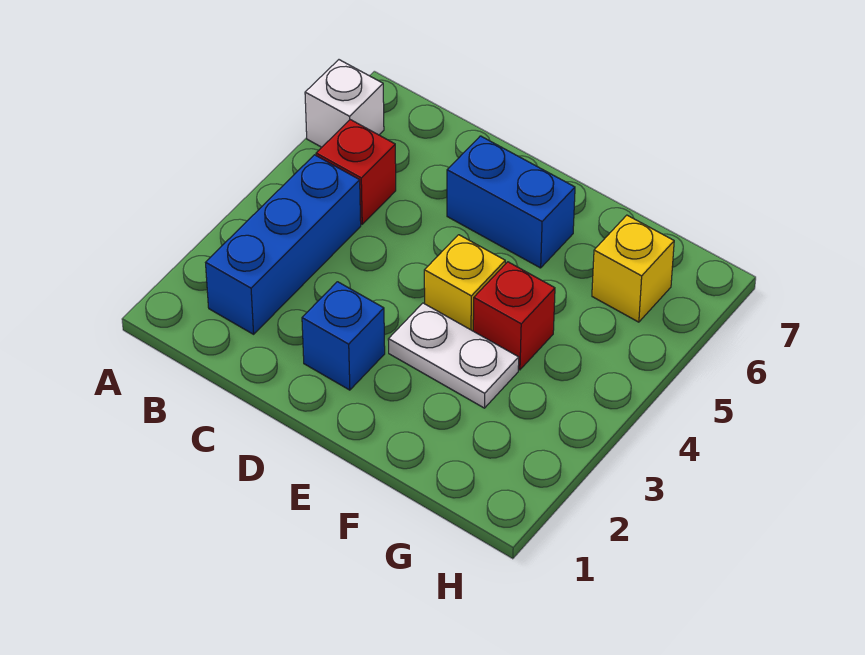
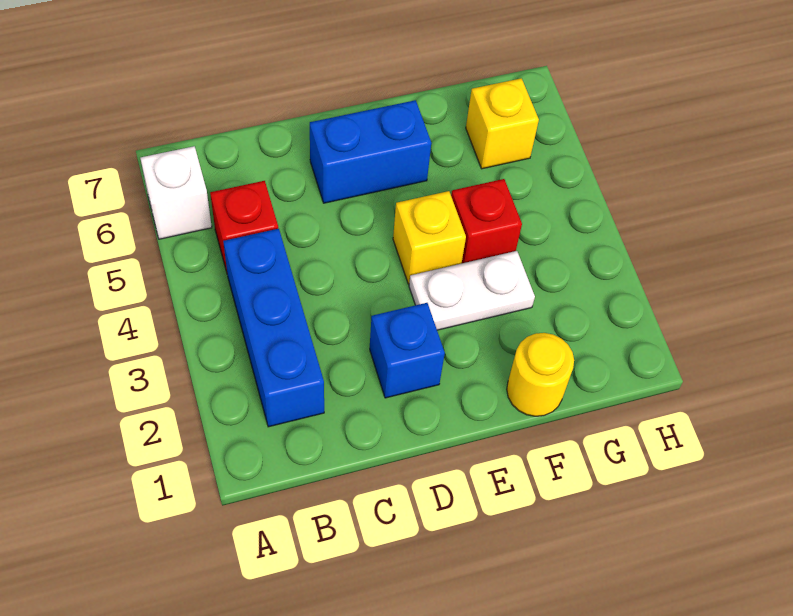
none -> yellow 1x1 round brick [507,333,574,416]

